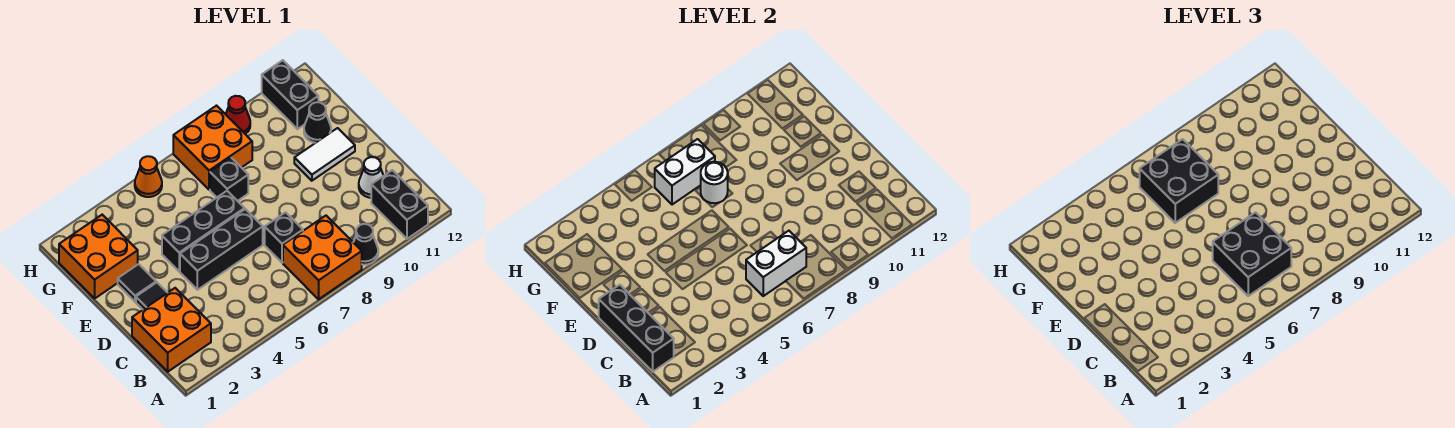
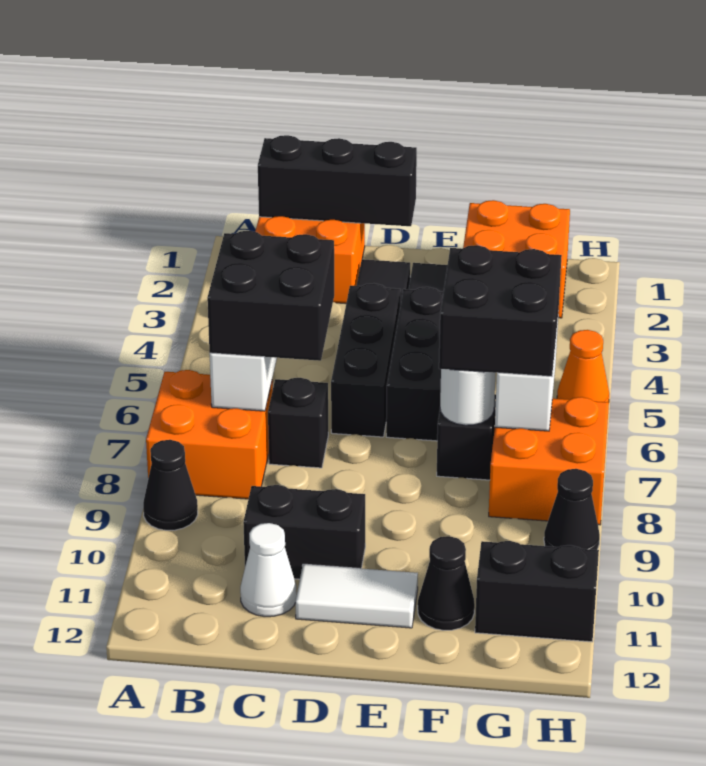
black 1x2 brick [371,170,428,239] -> black 1x2 brick moved to [243,485,365,579]
white 1x2 tile [294,128,355,181] -> white 1x2 tile turned to [296,564,418,628]
red 1x1 cone [226,96,250,134] -> black 1x1 cone [544,469,600,550]

